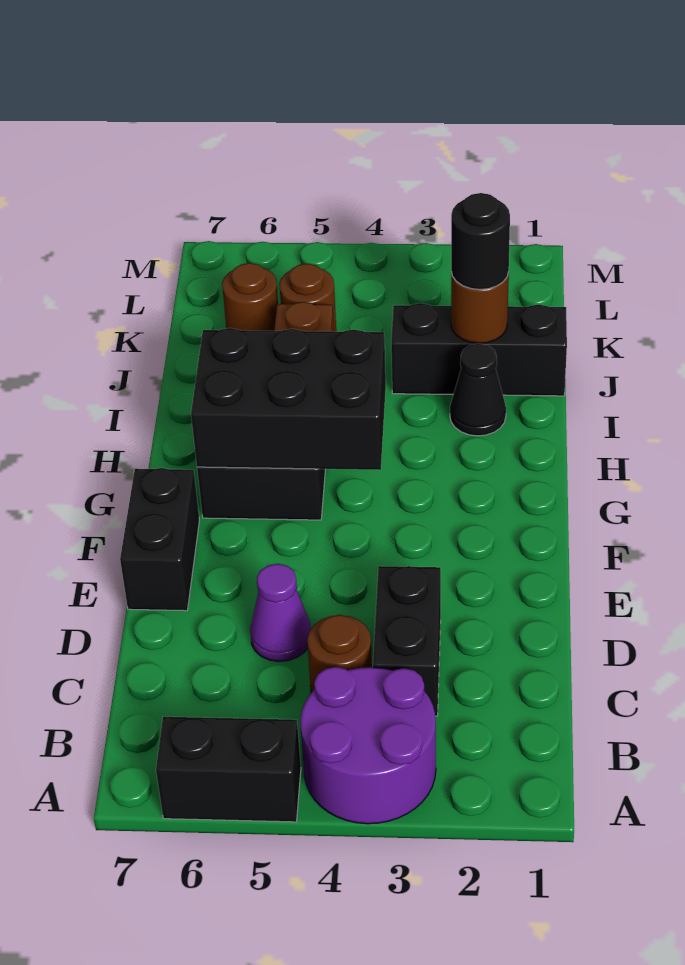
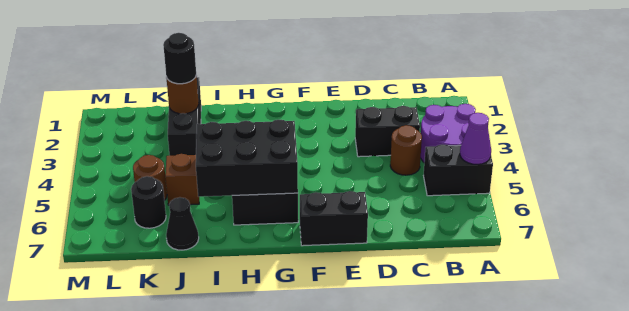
black 1x2 brick [156,717,301,822] -> black 1x2 brick turned to [424,144,493,196]
purple 1x1 cone [250,564,311,661] -> purple 1x1 cone moved to [460,113,491,165]
black 2x3 brick [191,328,386,470] -> black 2x3 brick turned to [196,120,298,197]
black 1x1 cone [450,344,506,436] -> black 1x1 cone moved to [166,197,199,250]
brown 1x1 round brick [222,263,278,331] -> black 1x1 round brick [131,176,166,228]

